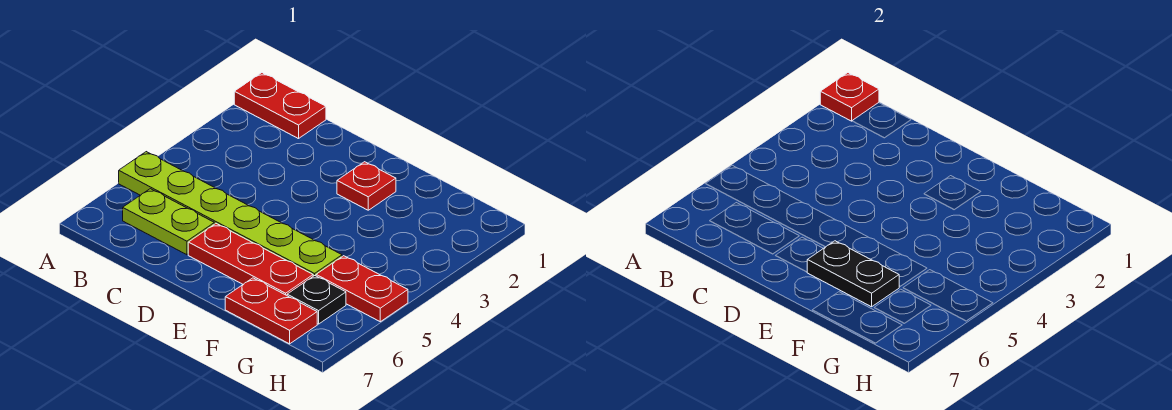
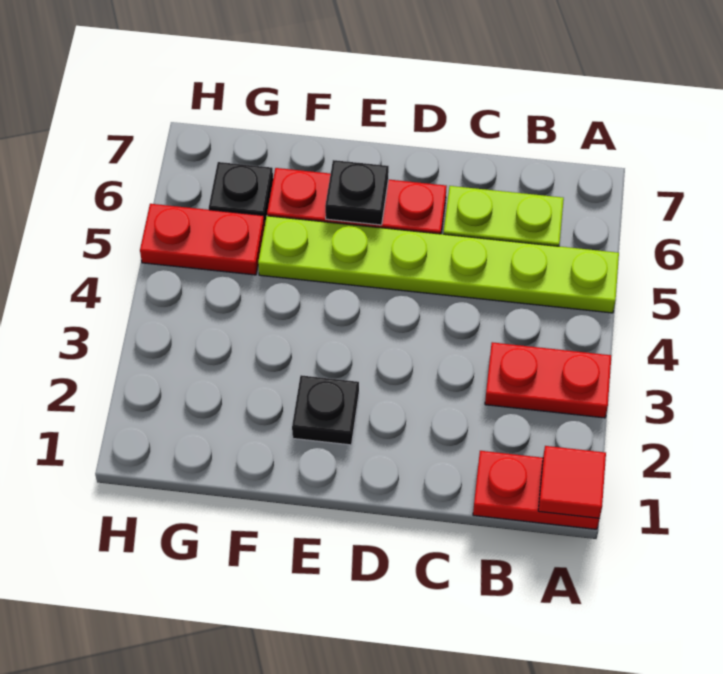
red 1x1 plate [820,73,879,121] -> red 1x1 tile [538,446,606,518]
red 1x1 plate [337,162,396,210] -> black 1x1 plate [292,375,359,445]
black 1x2 plate [807,241,899,307] -> black 1x1 plate [325,160,389,225]
red 1x2 plate [225,278,317,344] -> red 1x2 plate moved to [485,342,612,418]

